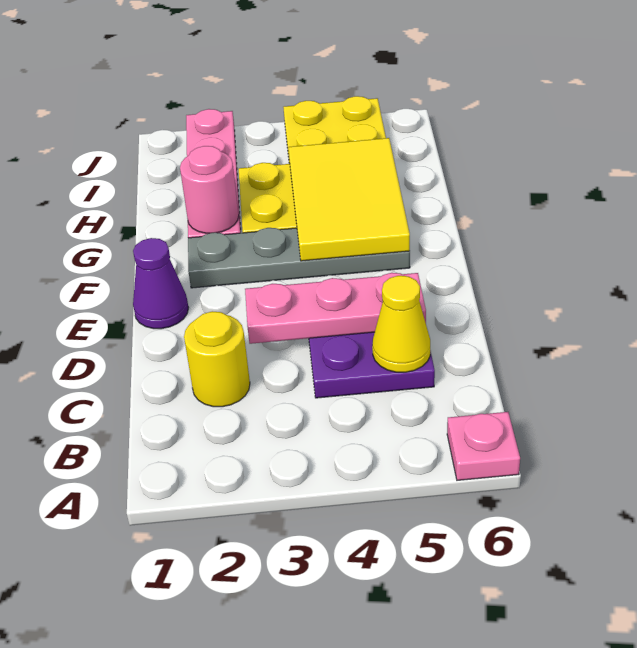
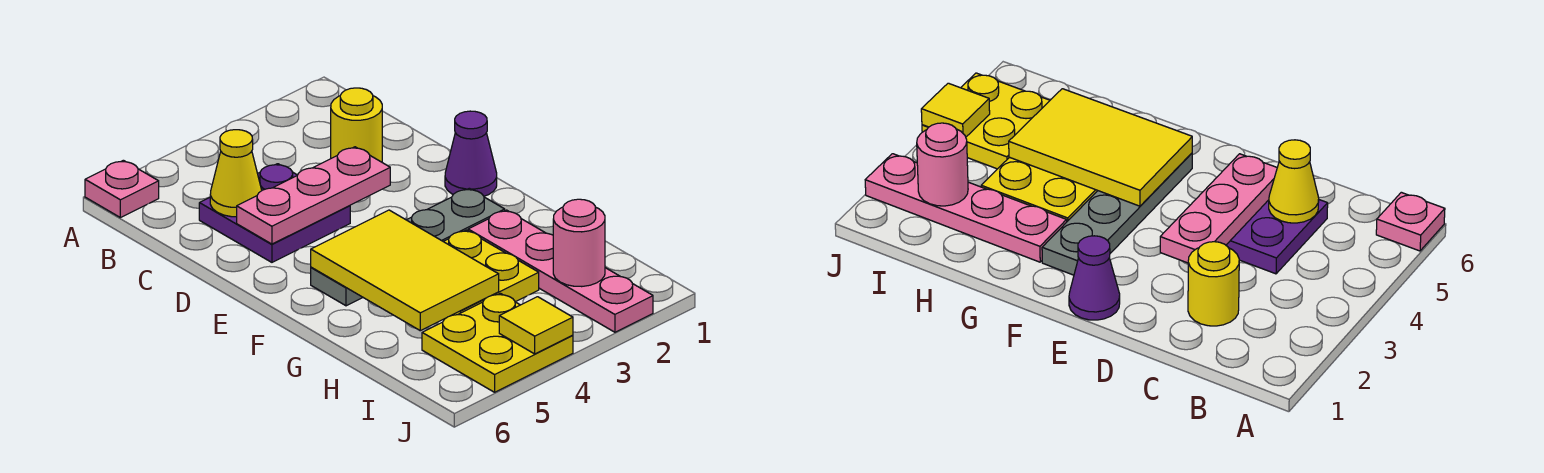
pink 1x1 round brick [180,146,239,233] -> pink 1x1 round brick moved to [553,199,605,287]
none -> yellow 1x1 tile [499,297,573,354]

